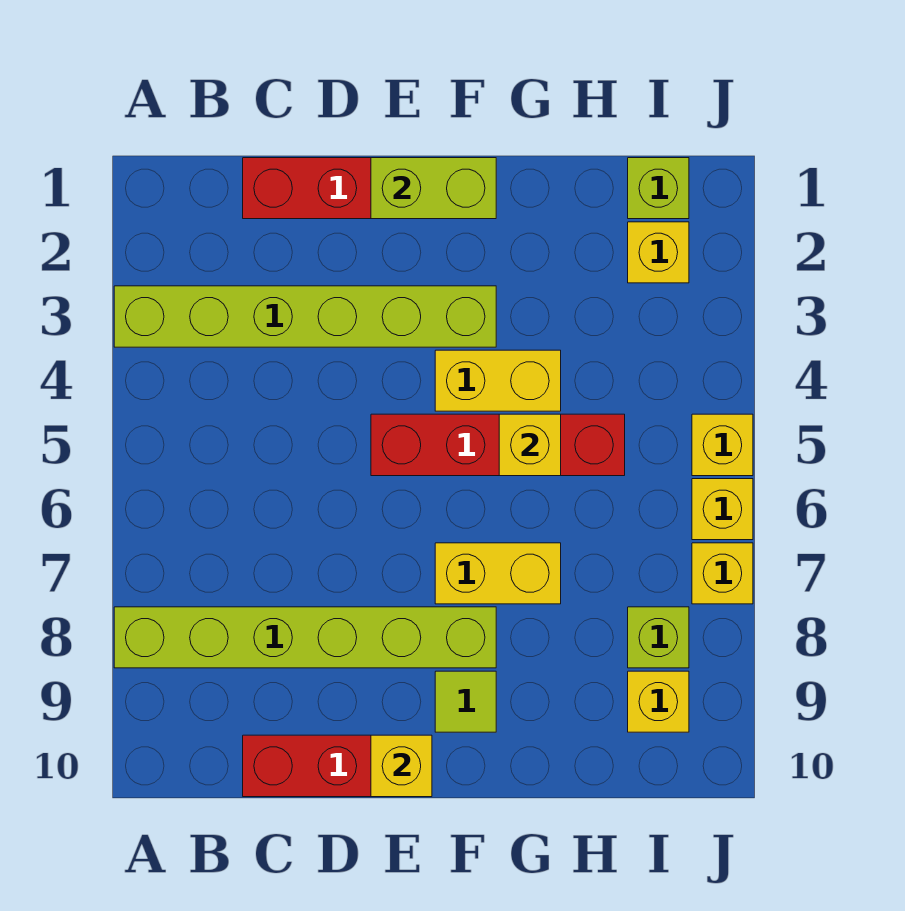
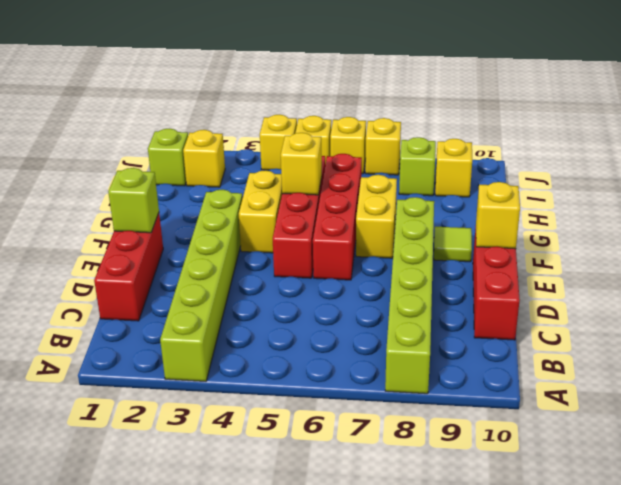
lime 1x2 brick [371,158,496,219] -> lime 1x1 brick [108,168,159,233]
none -> red 1x4 brick [313,154,362,280]
none -> yellow 1x1 brick [260,114,297,170]

